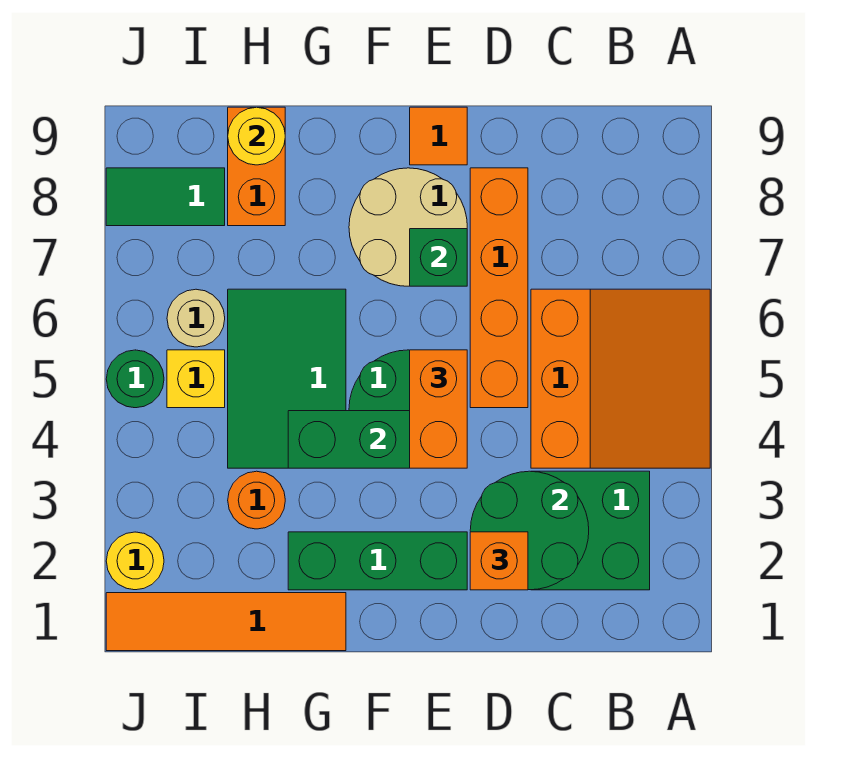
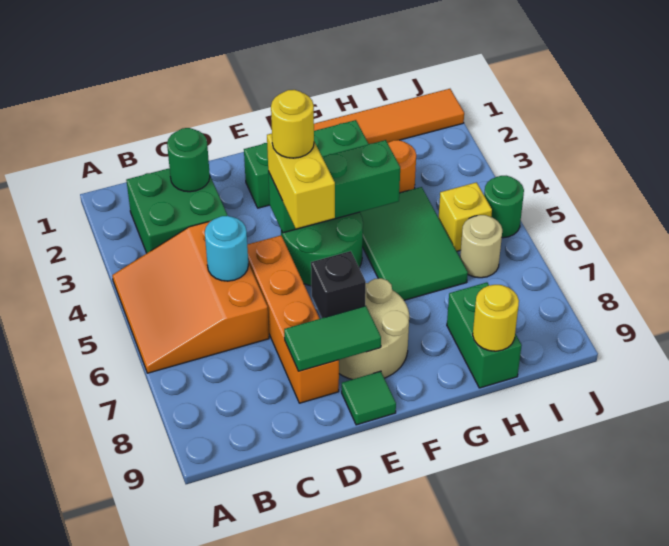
green 2x2 round brick [470,471,589,590] -> green 1x1 round brick [167,128,210,192]
none -> cyan 1x1 round brick [205,216,248,281]
orange 1x1 brick [470,532,528,590] -> none
orange 1x2 brick [410,350,467,468] -> yellow 1x2 brick [267,133,335,229]
green 1x1 brick [410,229,467,286] -> black 1x1 brick [311,251,366,318]
orange 1x1 tile [410,107,467,165] -> green 1x1 tile [342,371,396,425]
orange 1x2 brick [228,107,285,226] -> green 1x2 brick [447,282,522,388]
green 1x2 tile [106,168,225,226] -> green 1x2 tile moved to [284,306,381,371]
yellow 1x1 round brick [106,532,164,590] -> yellow 1x1 round brick moved to [271,90,314,158]

